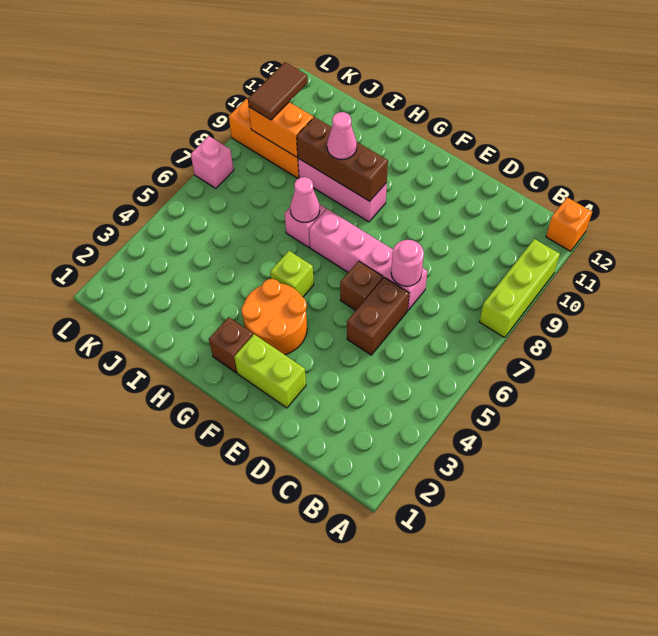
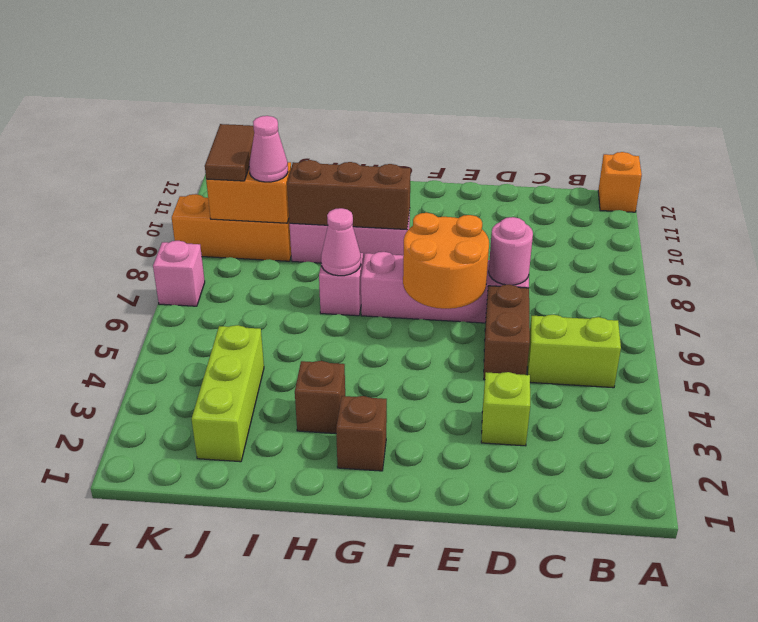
lime 1x3 brick [479,239,560,338] -> lime 1x3 brick moved to [192,325,264,462]
lime 1x2 brick [234,334,306,408] -> lime 1x2 brick moved to [527,315,621,388]
brown 1x1 brick [340,261,383,310] -> brown 1x1 brick moved to [295,361,345,434]
orange 2x2 round brick [241,279,307,355] -> orange 2x2 round brick moved to [403,213,489,309]
lime 1x1 brick [270,251,314,297] -> lime 1x1 brick moved to [481,372,530,446]
pink 1x1 cone [327,112,357,159] -> pink 1x1 cone moved to [249,116,288,182]

